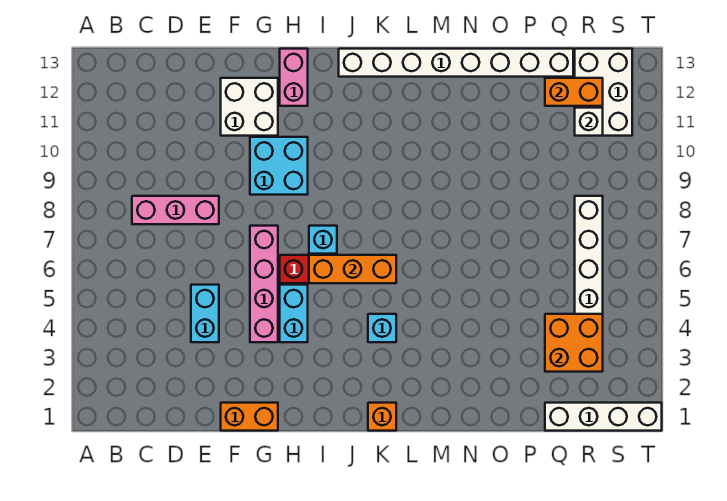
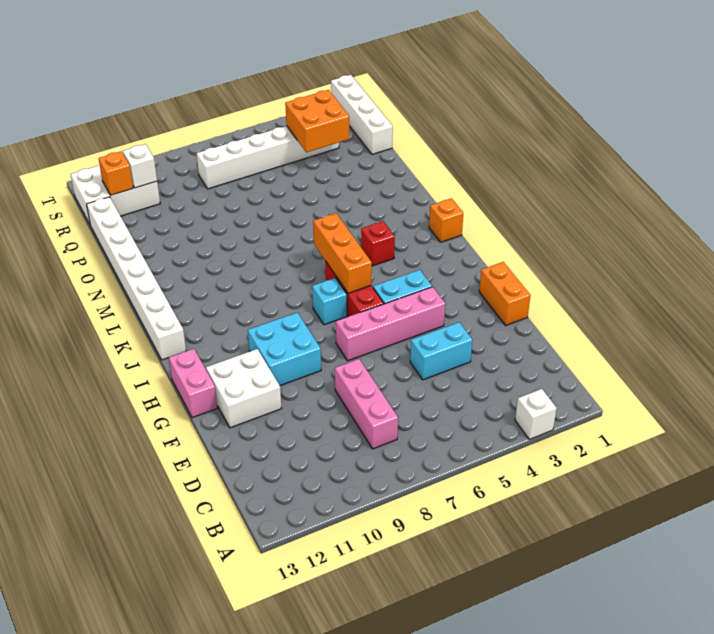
none -> white 1x1 brick [515,389,557,439]
pink 1x2 brick [280,49,308,106] -> pink 1x2 brick turned to [169,349,217,418]
cyan 1x1 brick [368,314,396,342] -> red 1x1 brick [361,221,395,266]
orange 1x2 brick [545,78,603,106] -> orange 1x1 brick [99,151,133,195]

